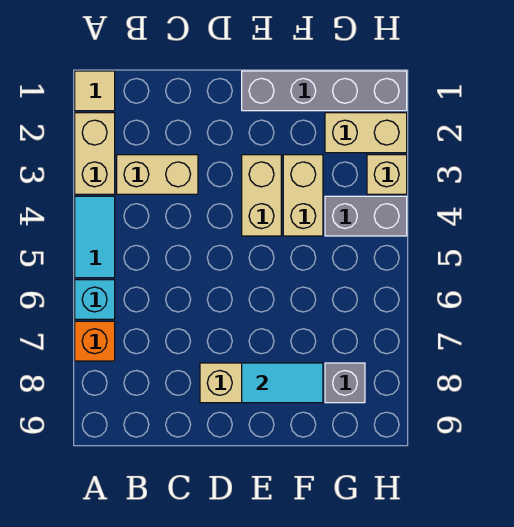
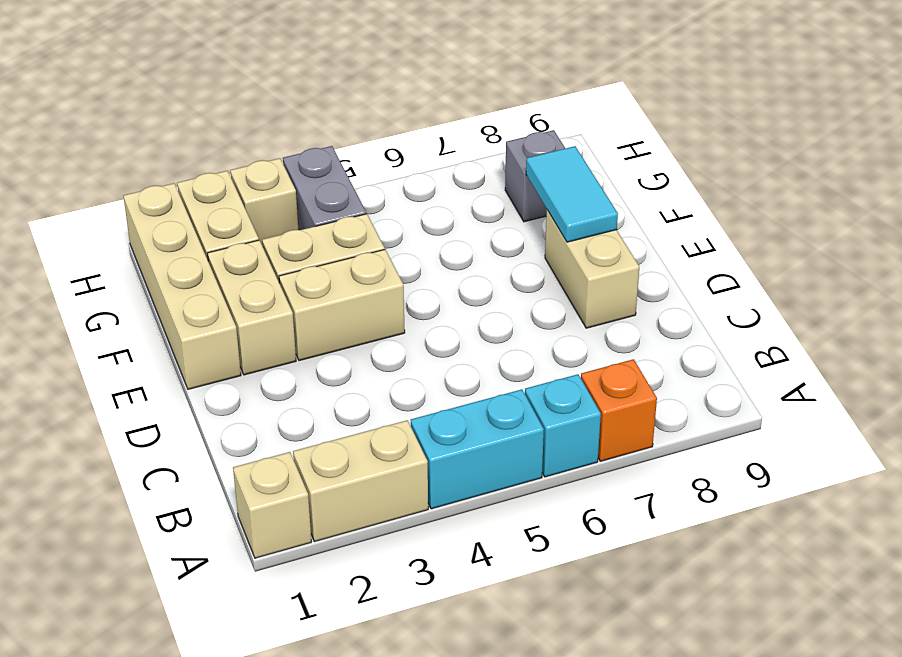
tan 1x1 tile [75,71,115,111] -> tan 1x1 brick [233,452,311,558]
cyan 1x2 tile [75,196,115,278] -> cyan 1x2 brick [411,389,544,509]
tan 1x2 brick [117,155,198,194] -> tan 1x2 brick moved to [208,240,296,375]
grey 1x4 brick [242,71,407,111] -> tan 1x4 brick [123,183,241,389]

